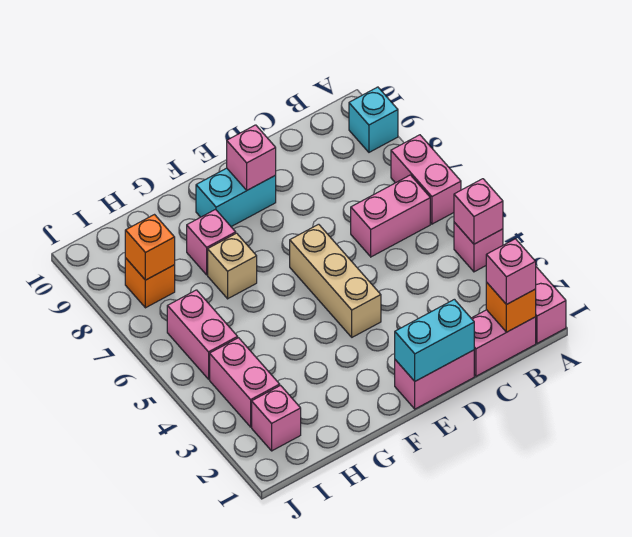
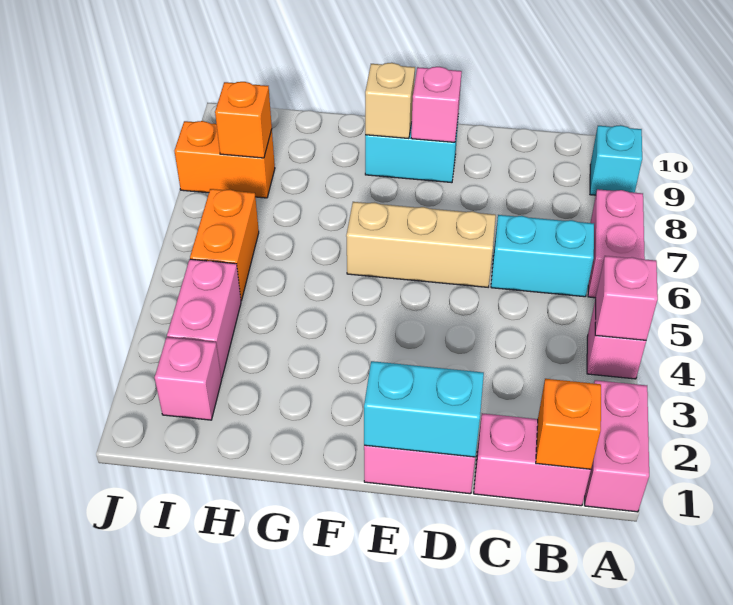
pink 1x1 brick [486,239,536,305] -> none
pink 1x2 brick [351,175,430,257] -> cyan 1x2 brick [491,215,594,297]
tan 1x3 brick [290,224,381,337] -> tan 1x3 brick turned to [346,202,496,287]
tan 1x1 brick [208,233,257,299] -> tan 1x1 brick moved to [365,63,415,139]
pink 1x1 brick [187,209,236,275] -> none
pink 1x2 brick [167,290,238,379] -> orange 1x2 brick [190,189,259,301]
orange 1x1 brick [125,258,175,308] -> orange 1x2 brick [175,121,275,198]

